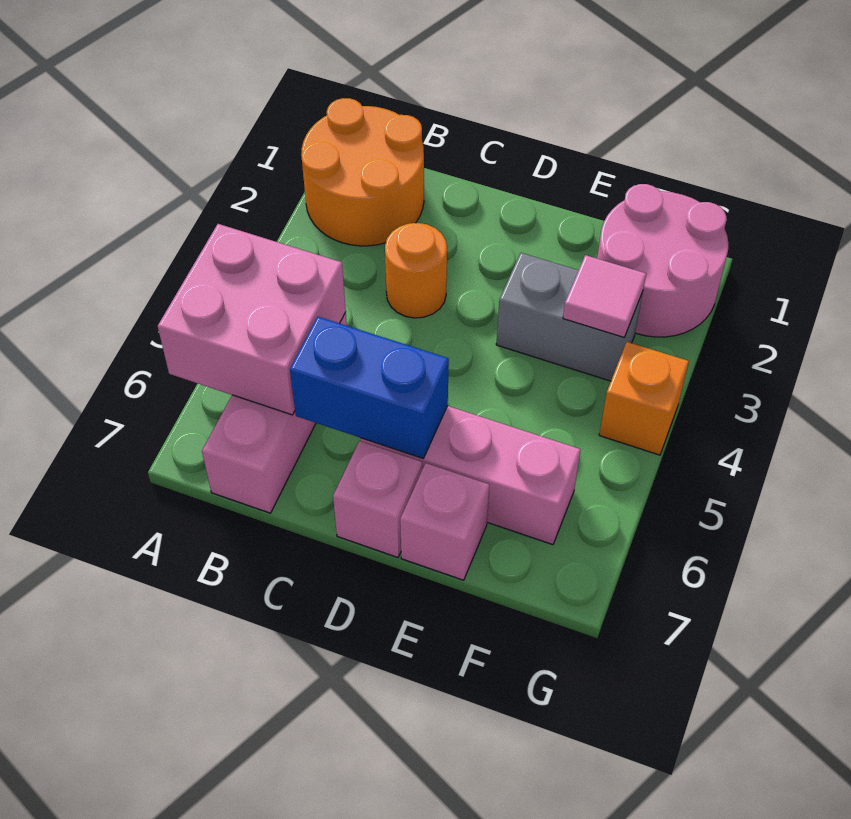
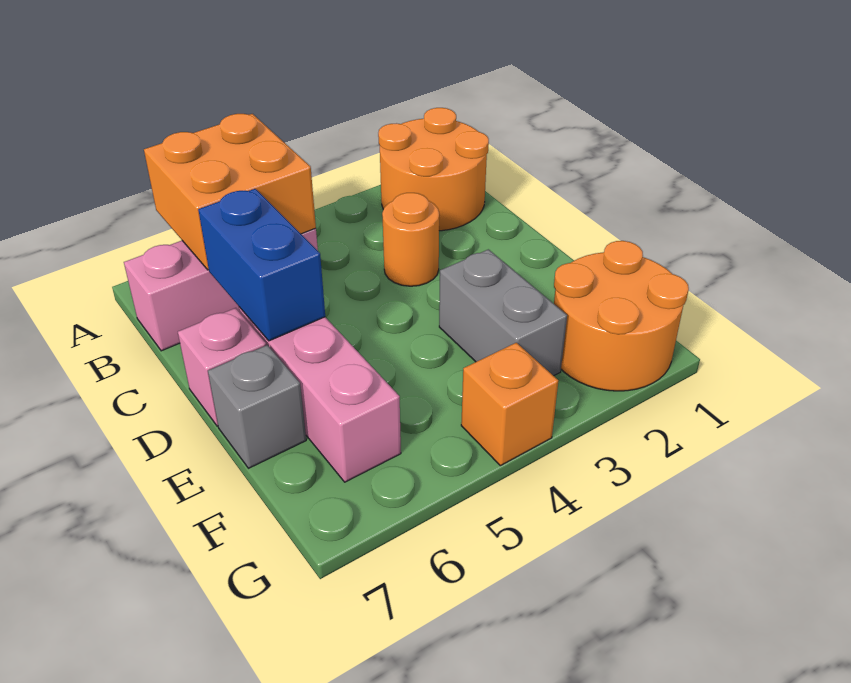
pink 2x2 brick [158,224,346,415] -> orange 2x2 brick [144,114,316,270]
pink 1x1 brick [400,463,489,580] -> grey 1x1 brick [208,345,306,468]
pink 2x2 round brick [597,184,728,337] -> orange 2x2 round brick [554,241,689,391]
pink 1x1 tile [563,255,646,337] -> none

